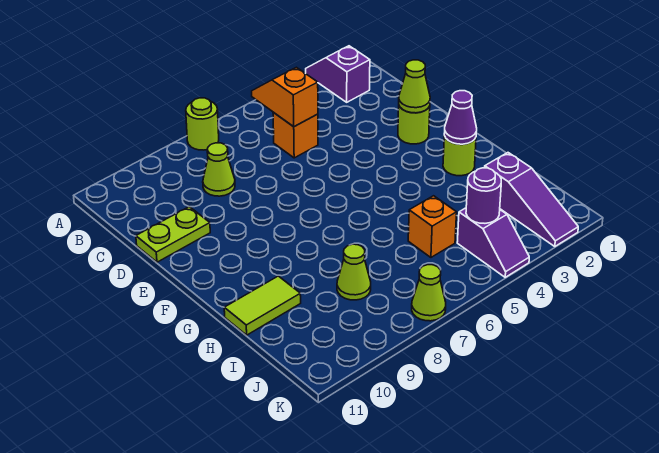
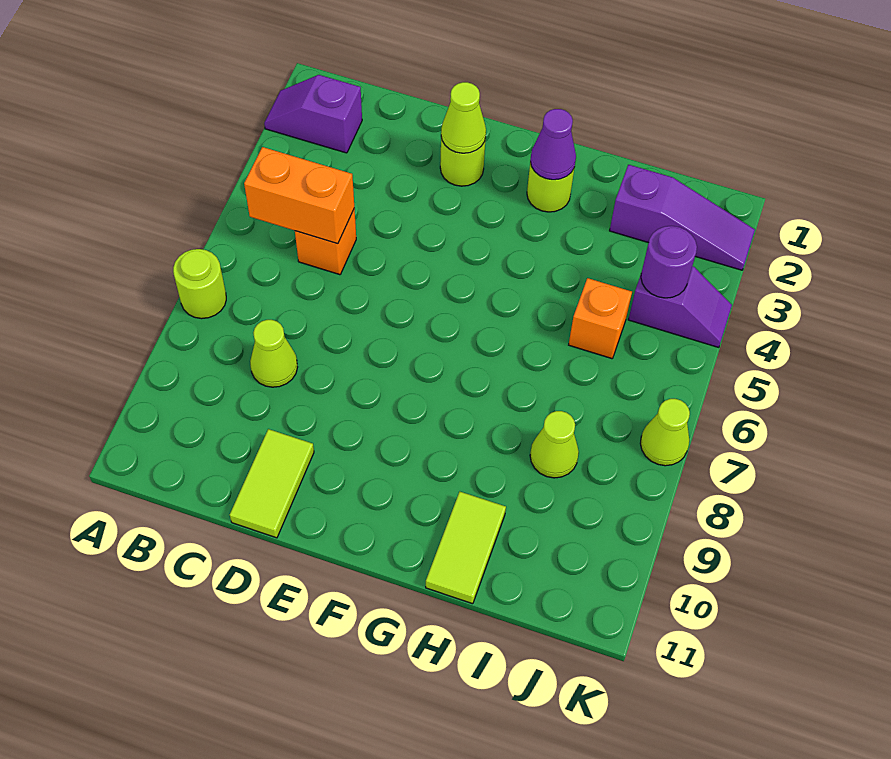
orange 1x2 slope [252,67,318,127] -> orange 1x2 brick [244,147,354,244]
lime 1x2 plate [136,207,210,262] -> lime 1x2 tile [230,429,314,538]

